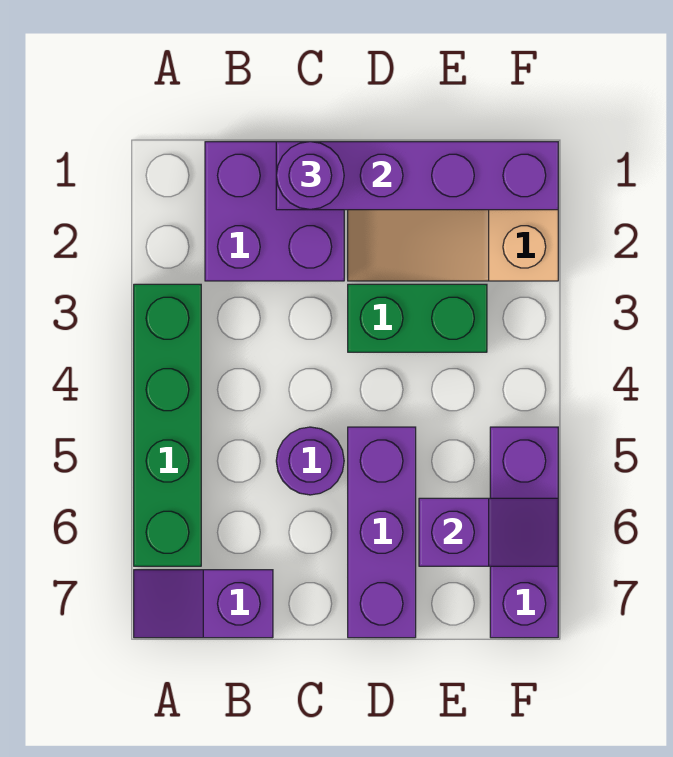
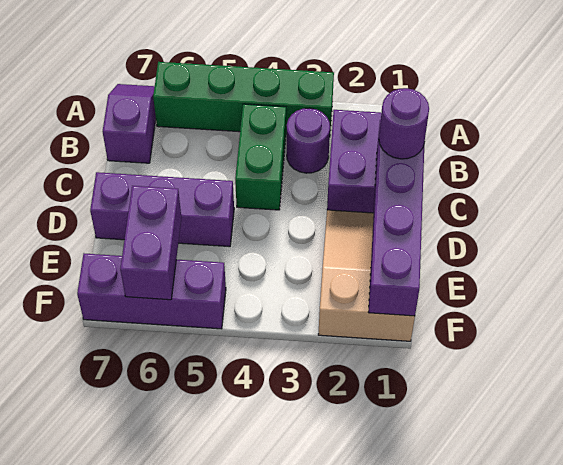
purple 1x1 round brick [276,427,344,495] -> purple 1x1 round brick moved to [287,108,330,173]
green 1x2 brick [348,284,487,352] -> green 1x2 brick moved to [235,104,286,210]
purple 1x2 slope [419,498,558,566] -> purple 1x2 brick [120,186,181,300]

